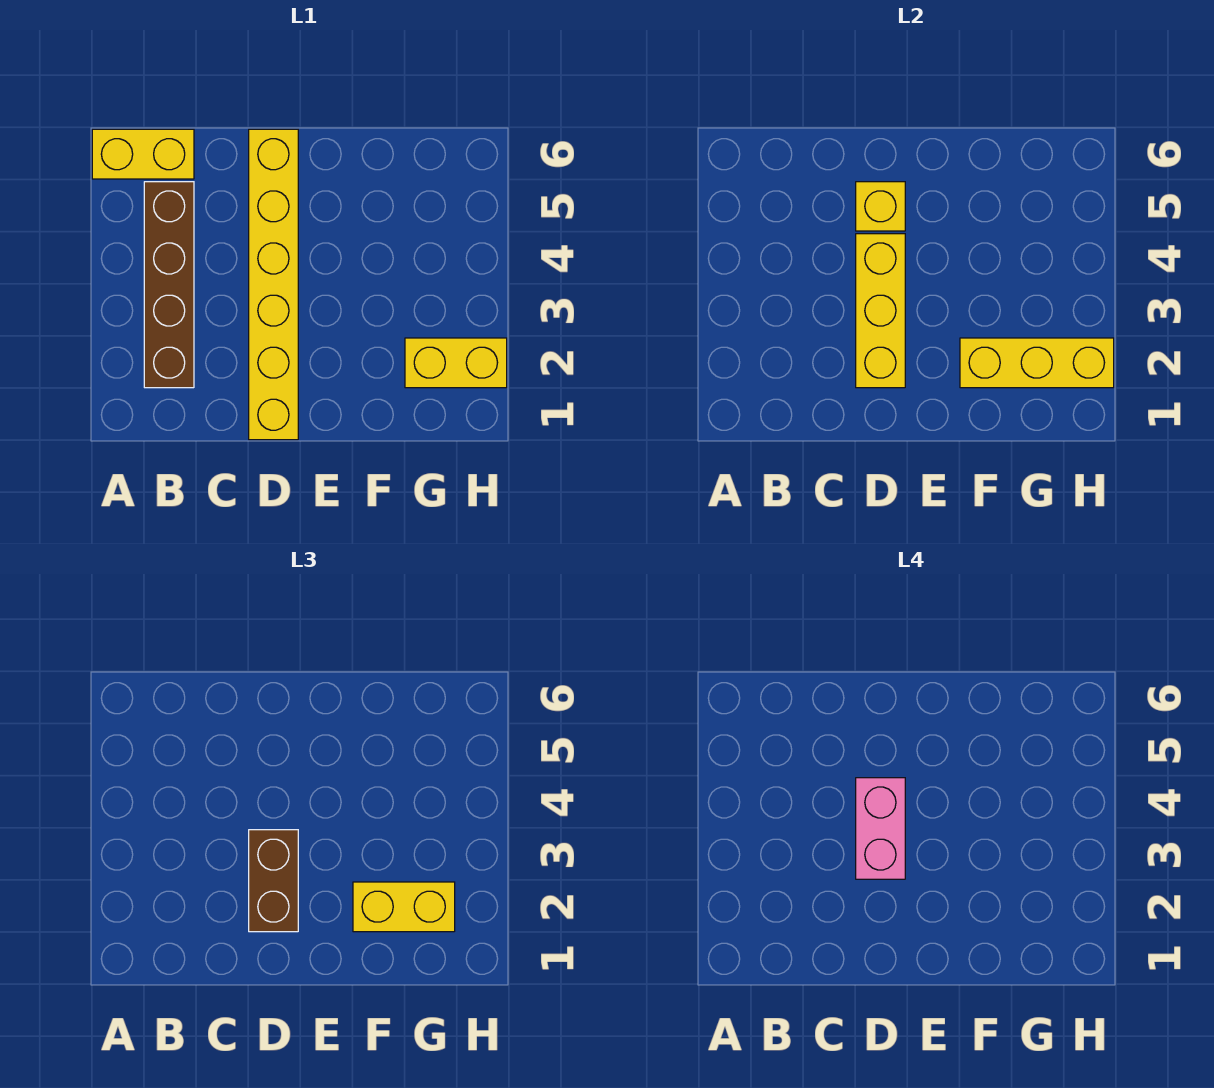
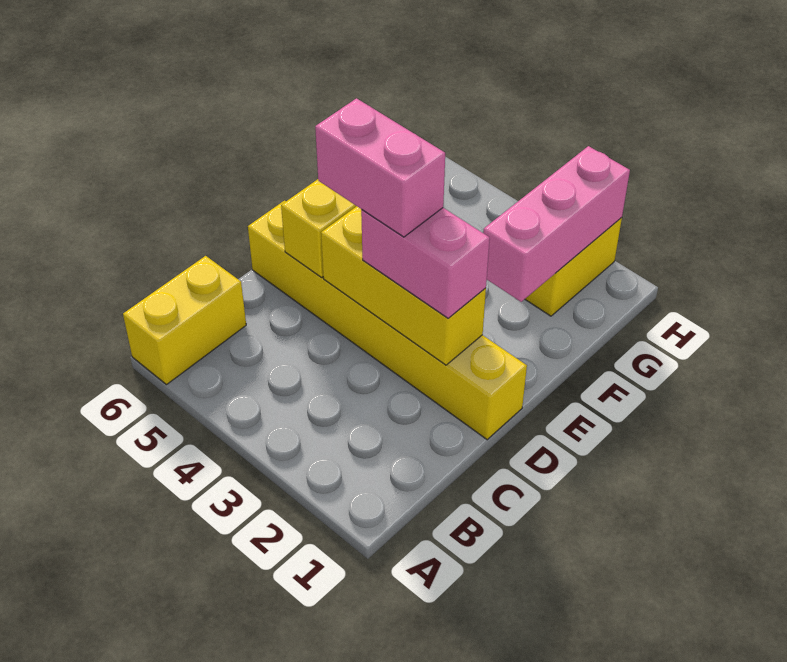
brown 1x4 brick [144,182,194,388] -> none
brown 1x2 brick [249,830,298,932] -> pink 1x2 brick [361,208,490,318]
yellow 1x3 brick [960,338,1114,388] -> pink 1x3 brick [483,146,630,302]
yellow 1x2 brick [353,882,455,932] -> none

